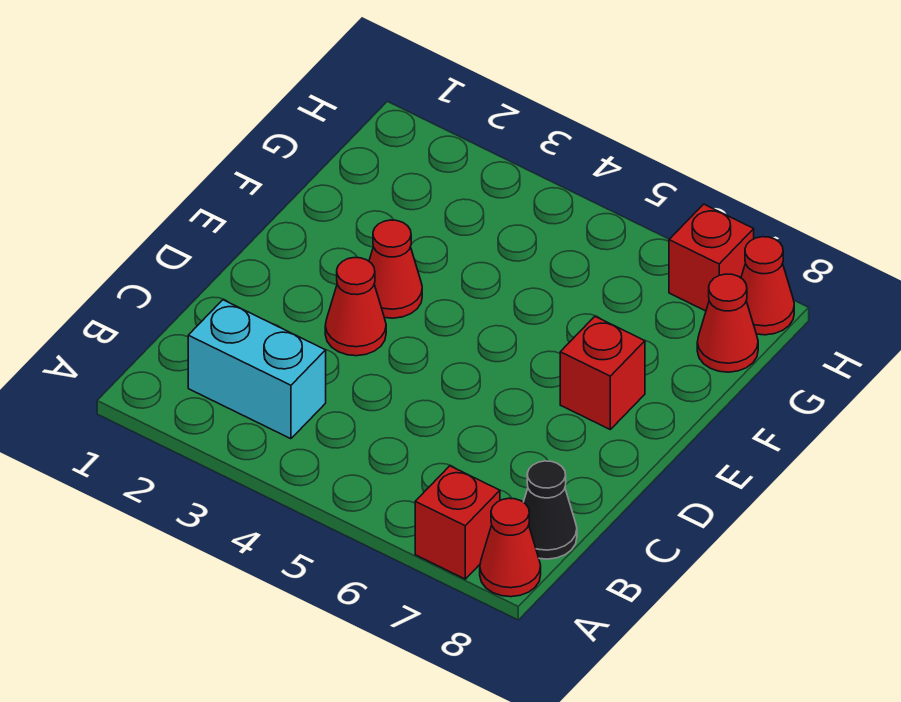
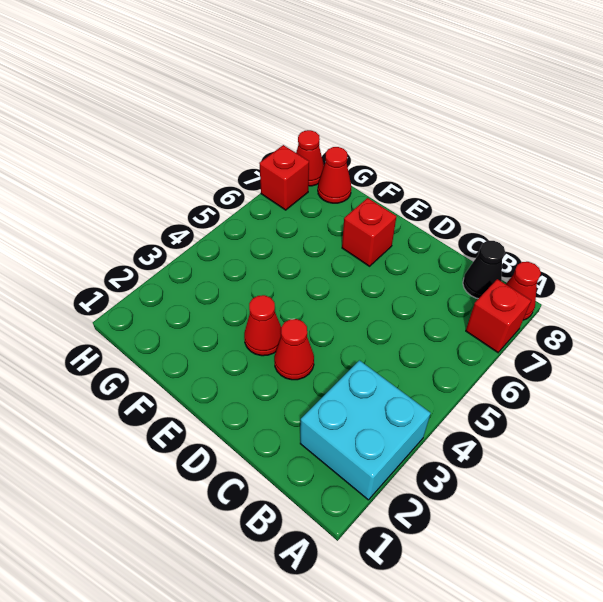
cyan 1x2 brick [188,300,326,439] -> cyan 2x2 brick [300,360,431,500]

